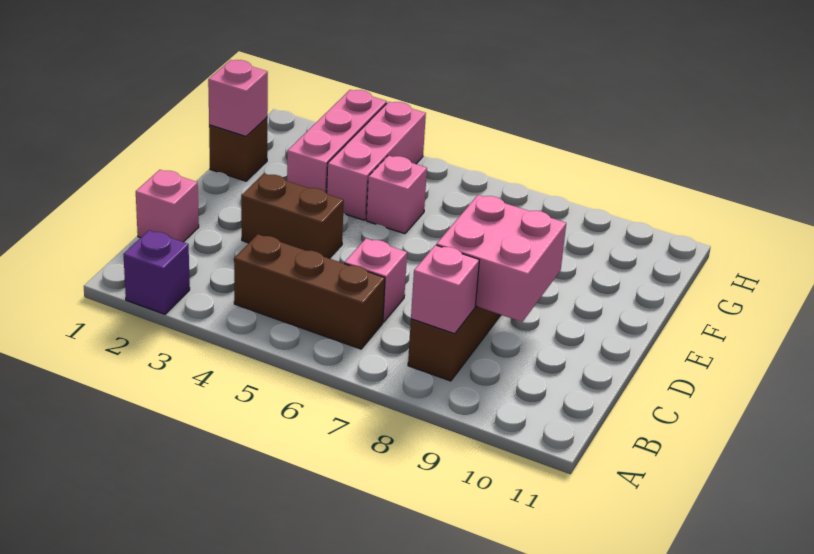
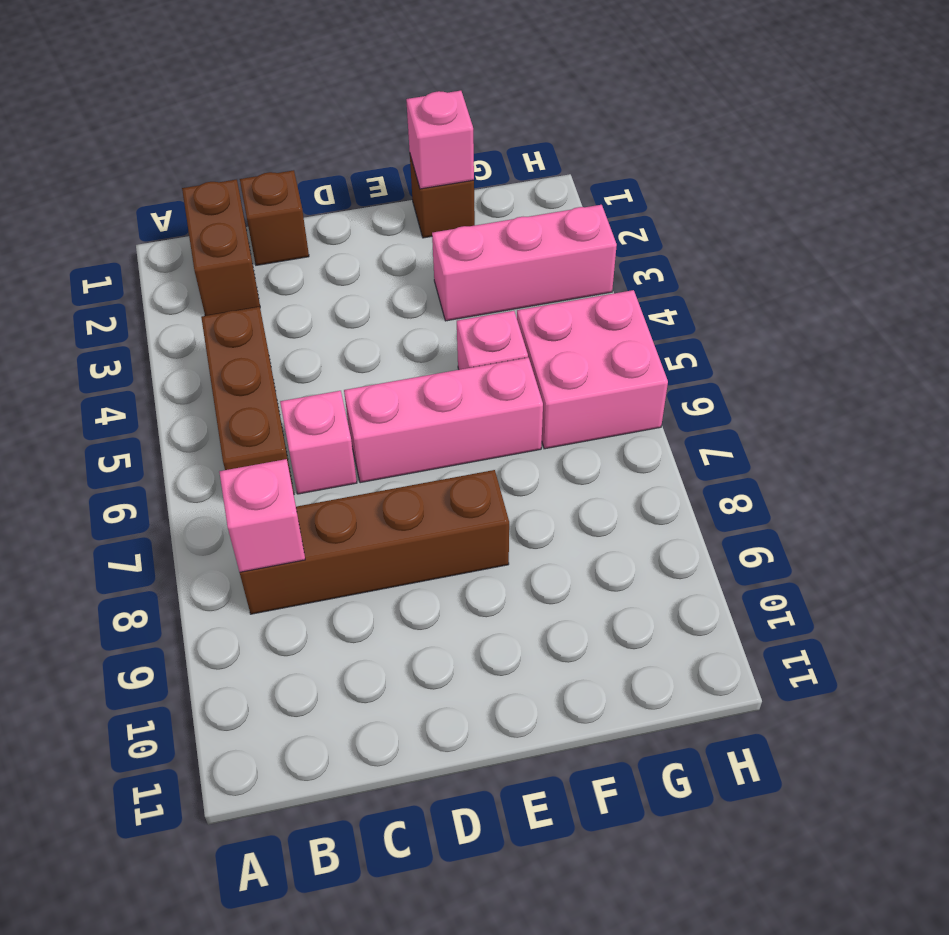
purple 1x1 brick [123,230,190,314] -> none
pink 1x1 brick [136,170,199,242] -> brown 1x1 brick [240,170,309,265]
pink 2x2 brick [436,195,566,322] -> pink 2x2 brick moved to [517,290,668,449]
brown 1x2 brick [241,174,344,259] -> brown 1x2 brick moved to [182,180,260,316]
pink 1x3 brick [327,102,426,220] -> pink 1x3 brick moved to [344,358,543,483]

